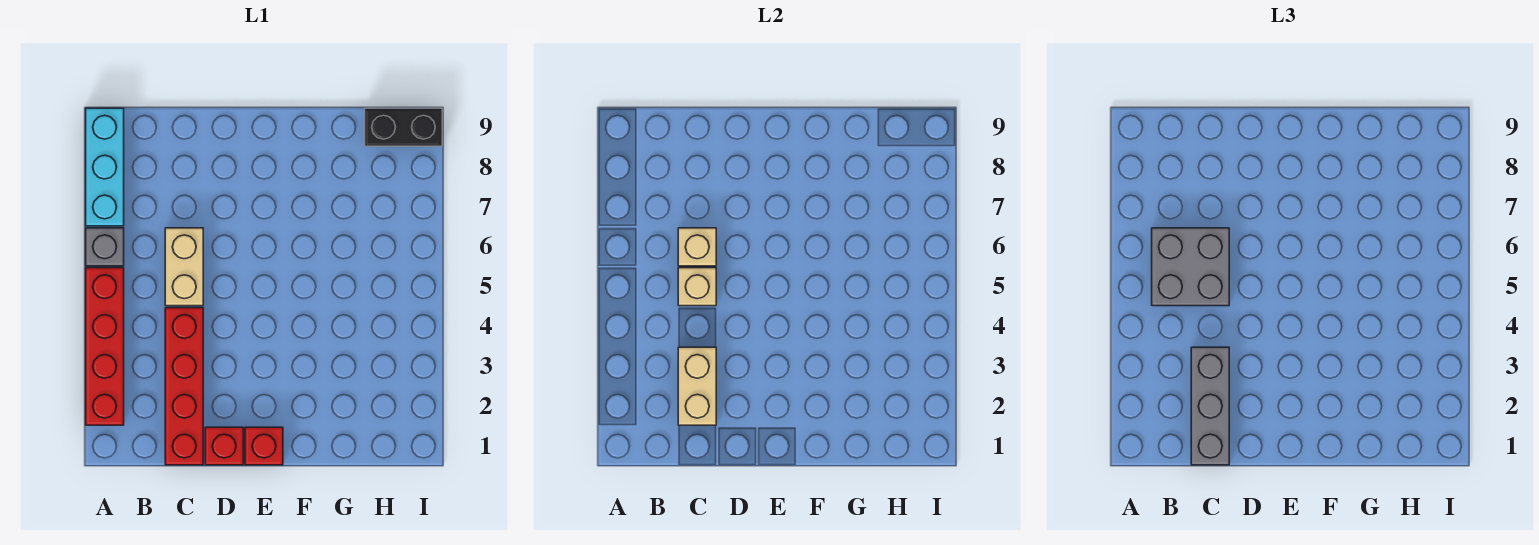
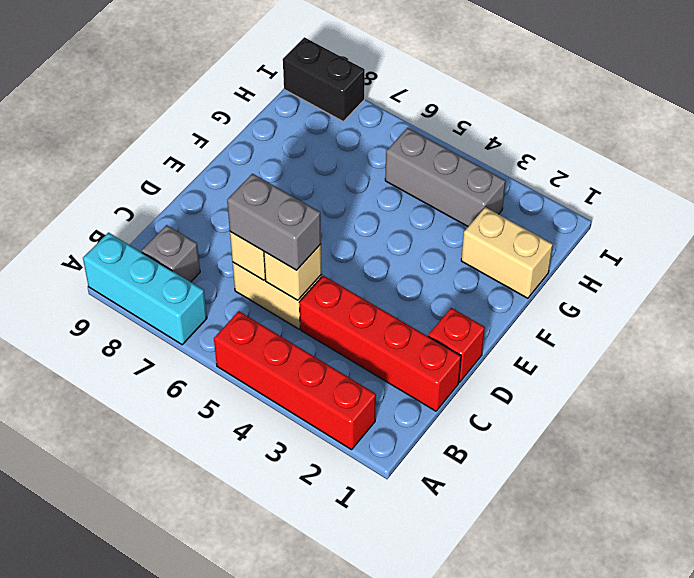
grey 1x1 brick [86,228,124,266] -> grey 1x1 brick moved to [142,225,200,282]
grey 2x2 brick [1152,228,1229,306] -> grey 1x2 brick [227,174,321,270]
grey 1x3 brick [1191,347,1229,465] -> grey 1x3 brick moved to [385,128,506,226]
tan 1x2 brick [678,347,716,425] -> tan 1x2 brick moved to [461,207,553,298]
red 1x1 brick [245,427,283,465] -> none
black 1x2 brick [365,108,442,146] -> black 1x2 brick turned to [283,37,365,121]

